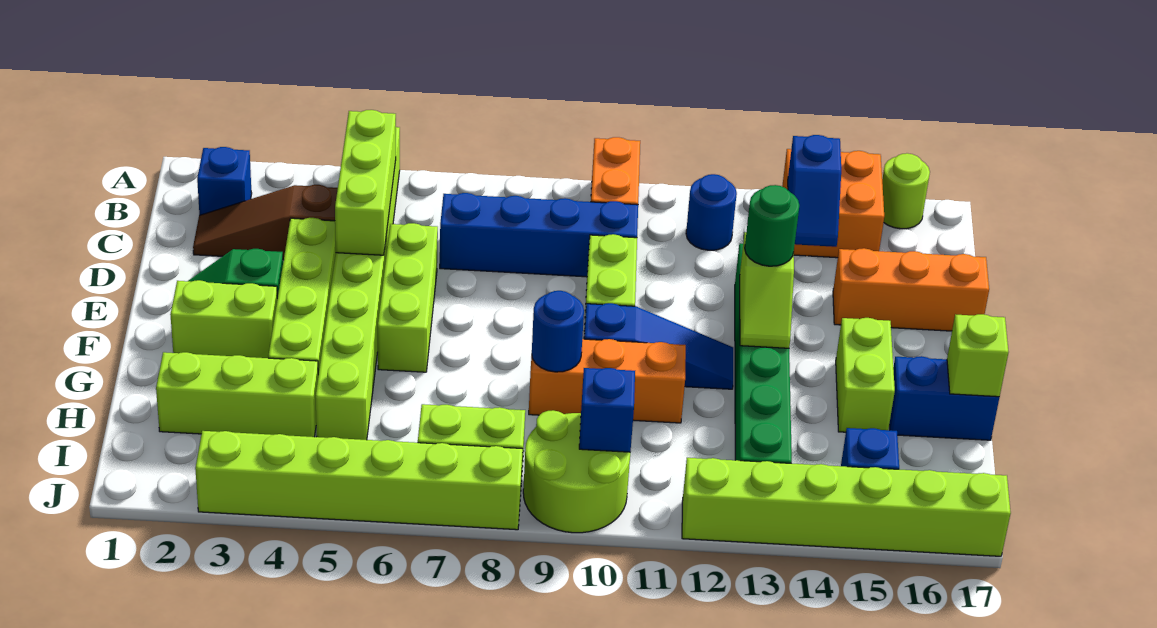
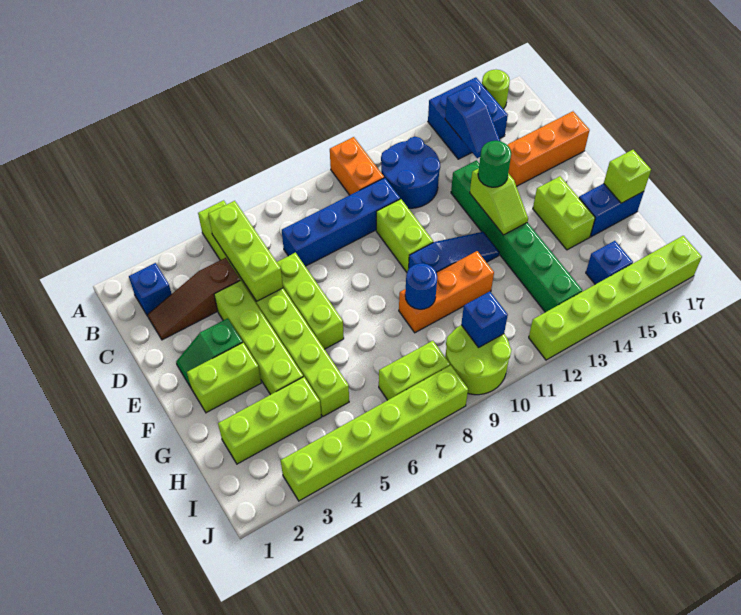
orange 2x2 brick [782,149,884,258] -> blue 2x2 brick [428,77,508,159]
blue 1x1 round brick [686,174,737,250] -> blue 2x2 round brick [381,137,440,208]

